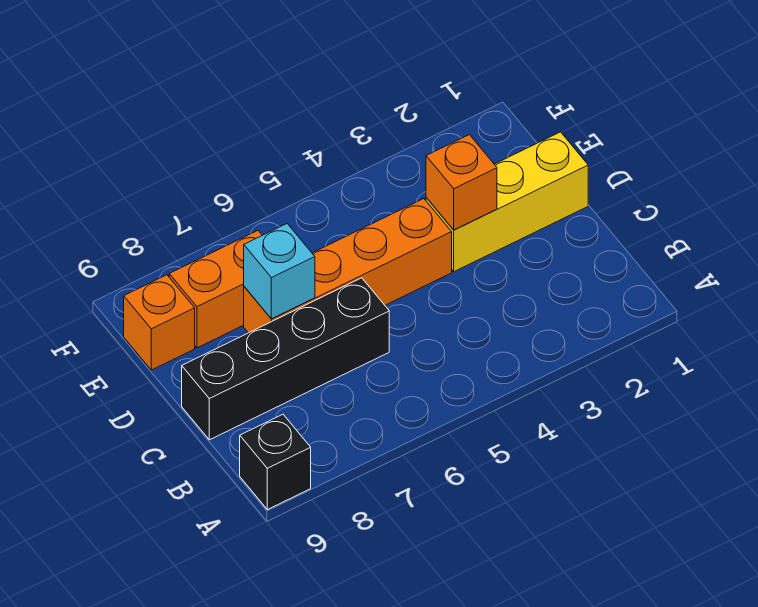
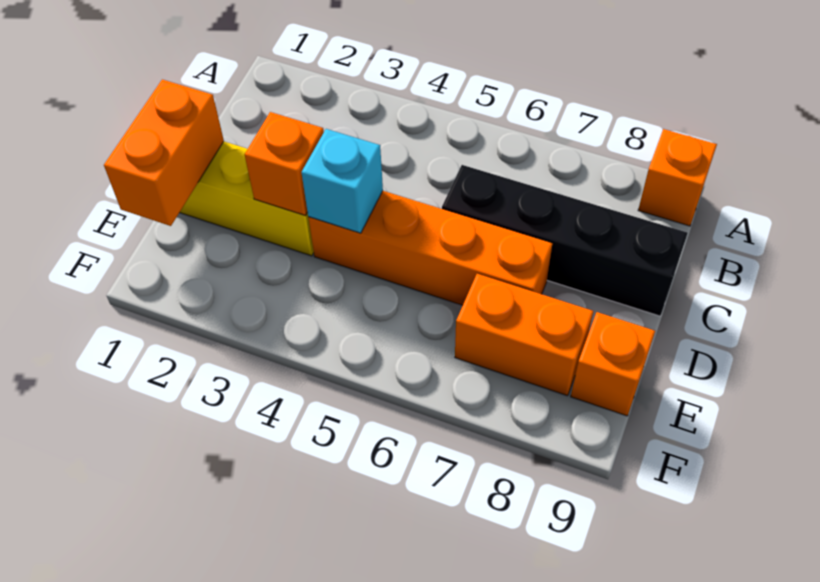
black 1x1 brick [240,414,311,510] -> orange 1x1 brick [638,129,717,226]
none -> orange 1x2 brick [104,80,224,226]
cyan 1x1 brick [244,224,315,319] -> cyan 1x1 brick moved to [301,129,383,233]

